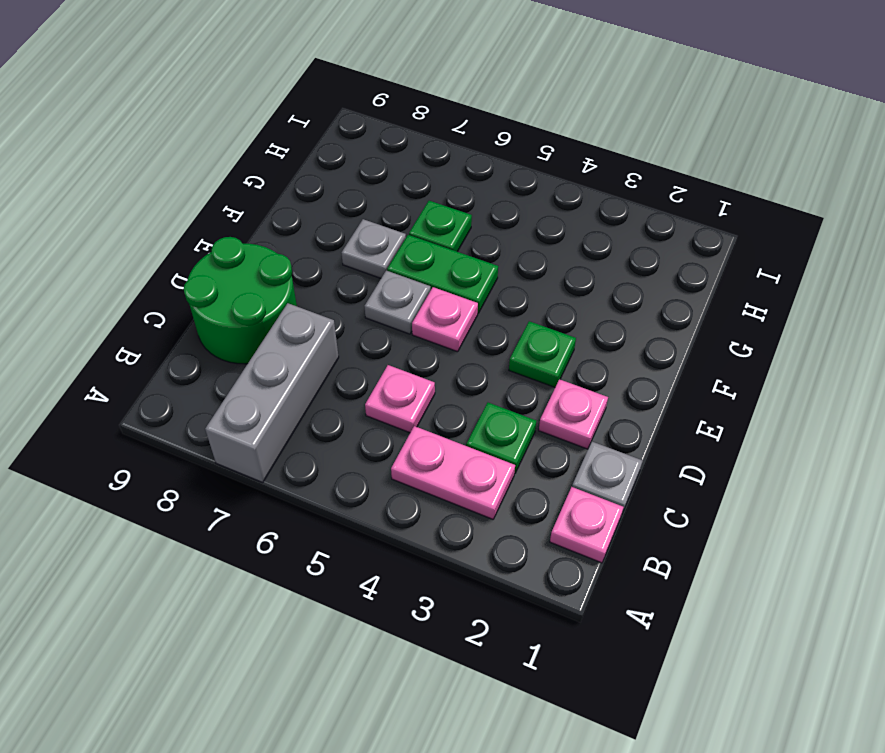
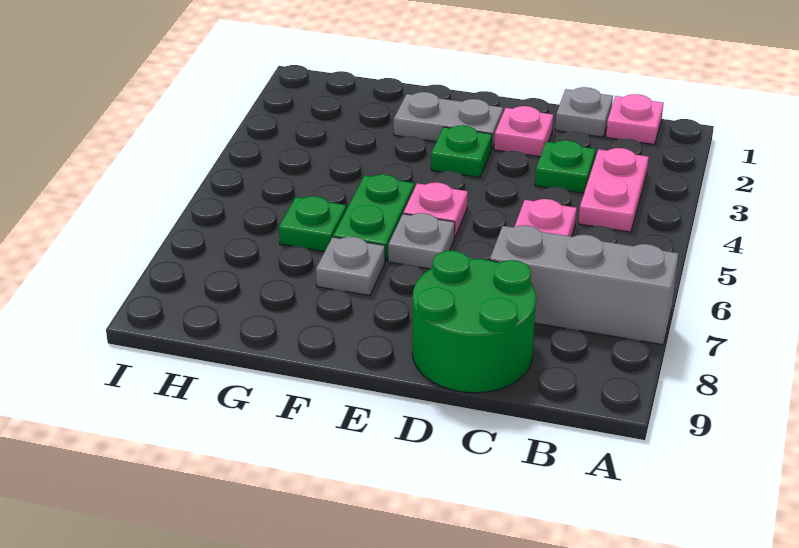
none -> grey 1x2 plate [394,92,503,149]

